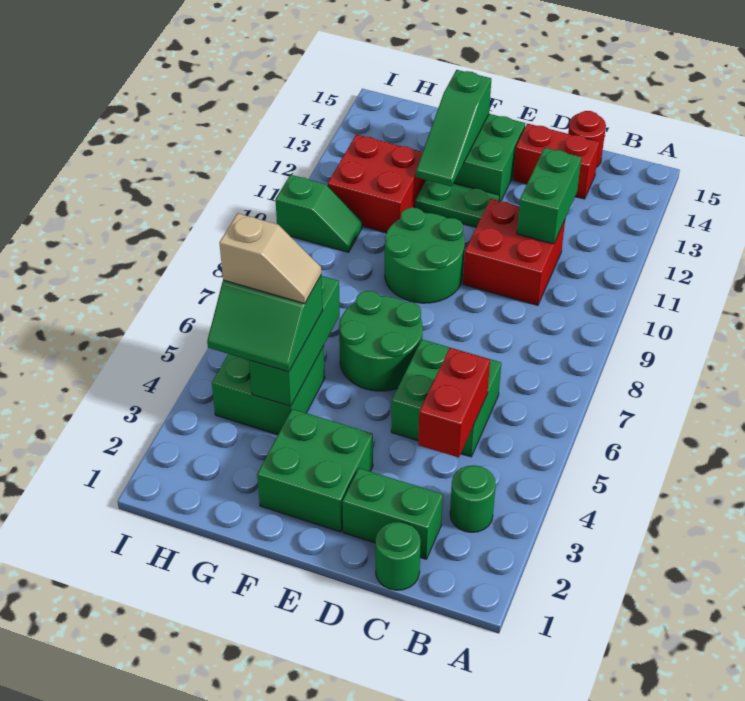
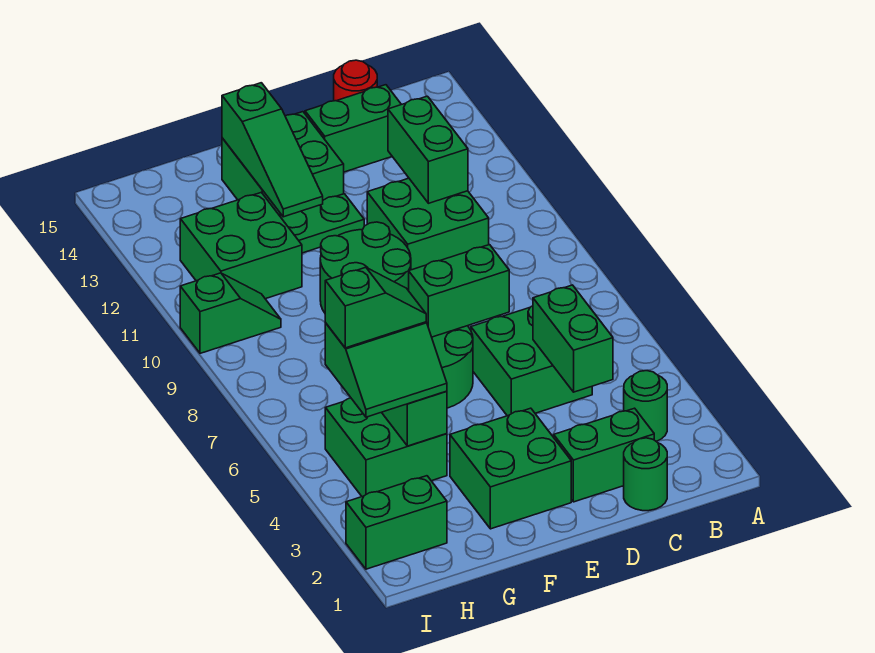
red 1x2 brick [418,348,490,457] -> green 1x2 brick [533,285,613,392]
red 2x2 brick [463,199,565,305] -> green 2x2 brick [367,178,489,270]
red 1x2 brick [513,124,599,199] -> green 1x2 brick [305,85,401,172]
none -> green 1x2 brick [409,245,509,337]
tan 1x2 slope [219,213,321,304] -> green 1x2 slope [325,267,426,348]
red 2x2 brick [328,134,426,233] -> green 2x2 brick [180,192,302,299]
none -> green 1x2 brick [346,476,447,569]

